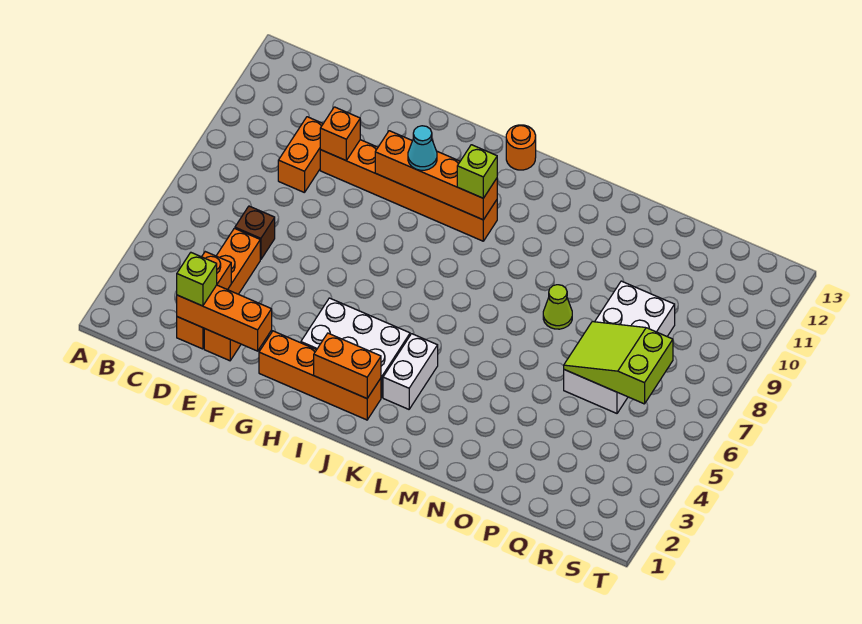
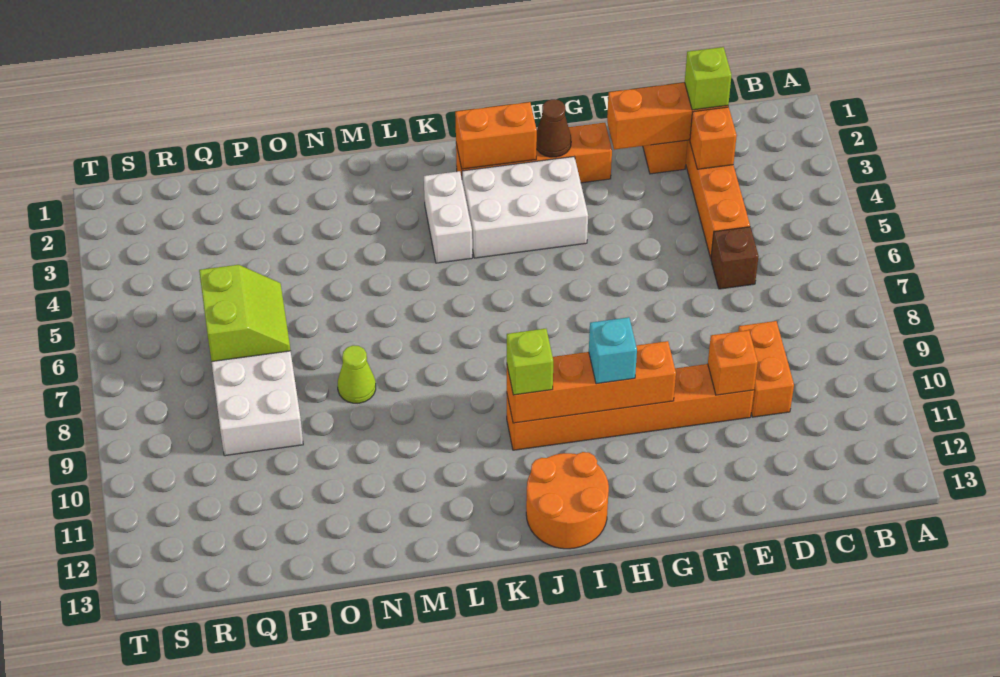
none -> brown 1x1 cone [536,99,571,157]
cyan 1x1 cone [408,126,437,170] -> cyan 1x1 brick [589,317,637,384]
orange 1x1 round brick [506,125,536,170] -> orange 2x2 round brick [526,452,609,549]
lime 2x3 slope [564,322,673,404] -> lime 2x2 slope [199,265,290,362]

